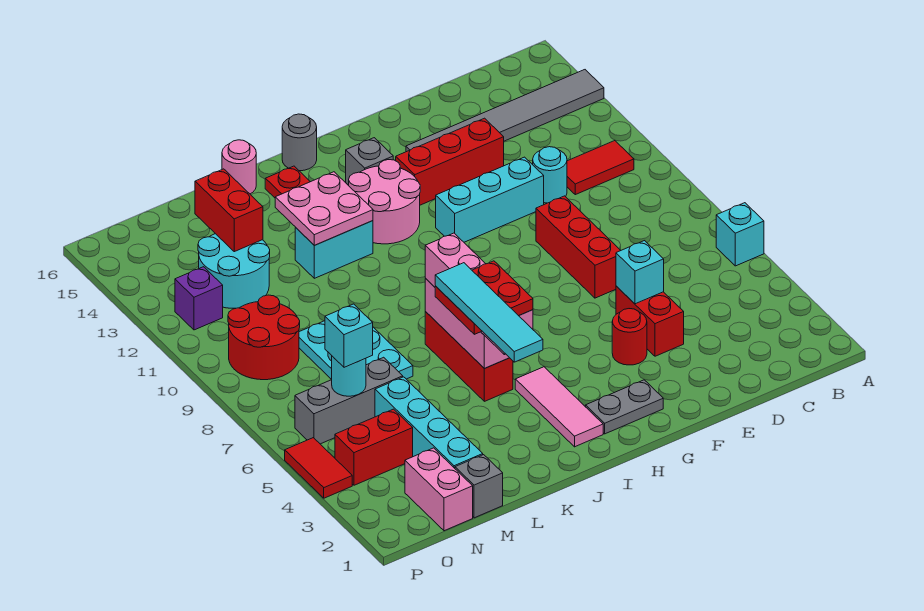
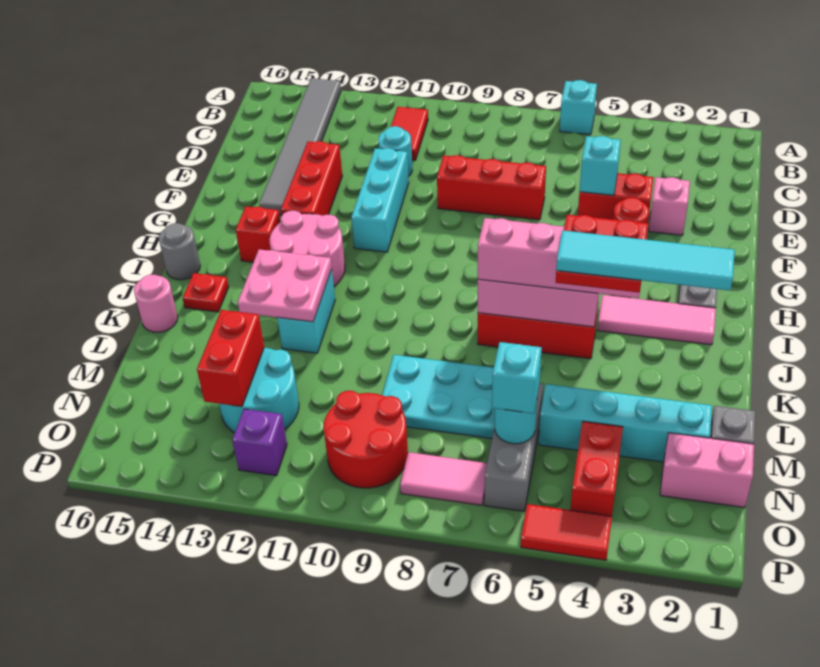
none -> pink 1x1 brick [649,177,690,235]
grey 1x1 brick [346,138,393,185] -> red 1x1 brick [236,206,280,262]
red 1x2 brick [195,169,263,252] -> red 1x2 brick turned to [197,310,264,407]
none -> pink 1x2 tile [400,452,487,505]

